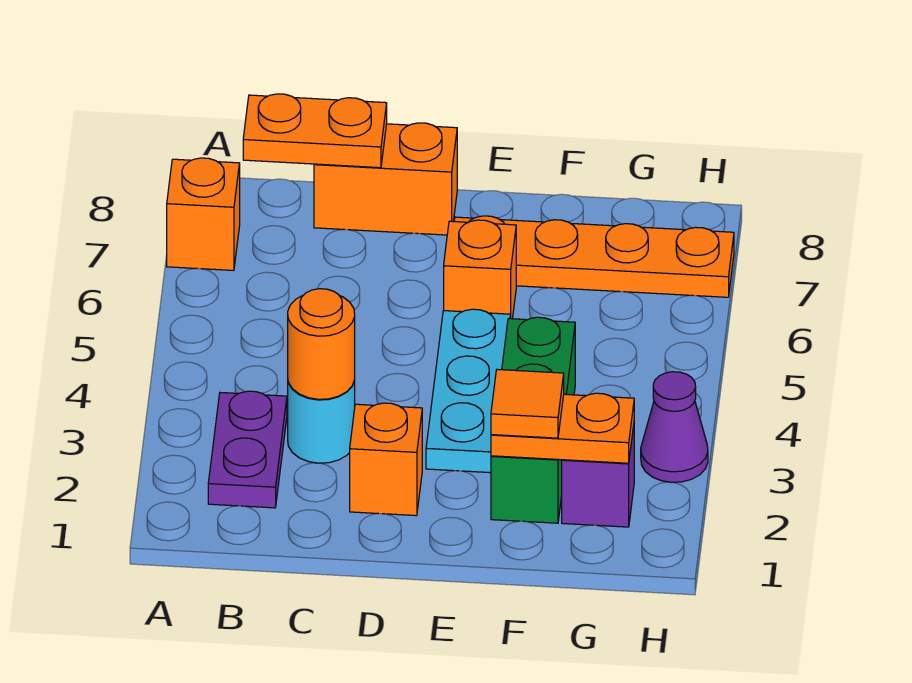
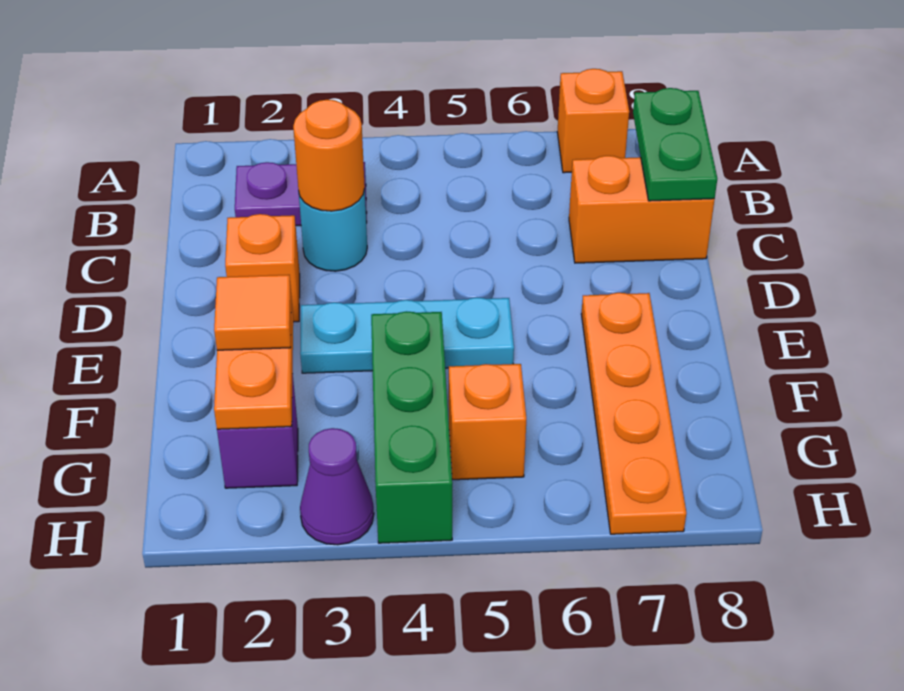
orange 1x2 plate [243,94,387,168] -> green 1x2 plate [633,88,717,201]
orange 1x2 brick [314,123,457,235] -> orange 1x2 brick turned to [569,156,715,263]
orange 1x1 brick [444,220,516,319] -> orange 1x1 brick moved to [449,364,526,480]
green 1x3 brick [491,317,575,523] -> green 1x3 brick turned to [371,311,452,543]

